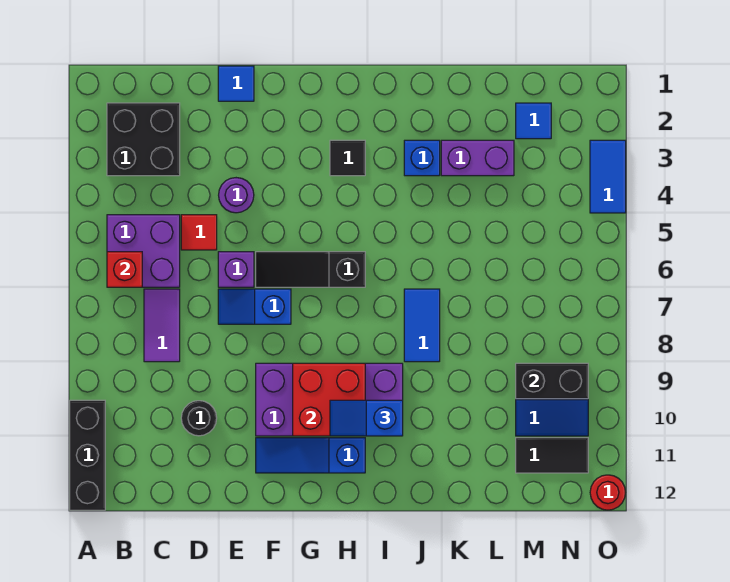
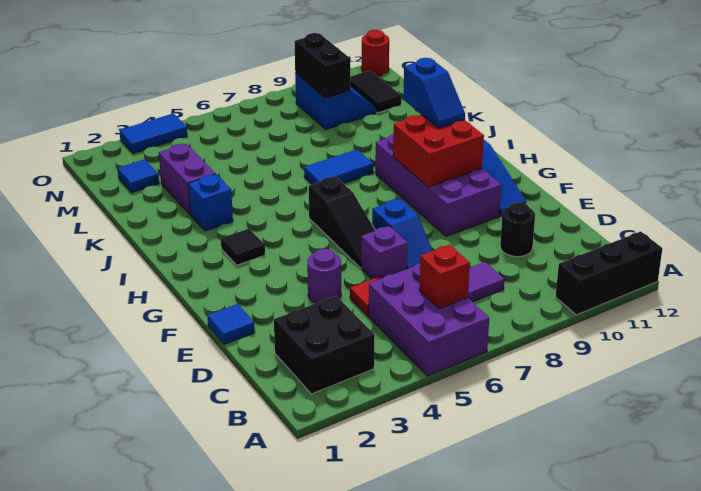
purple 2x2 brick [107,215,180,287] -> purple 2x3 brick [369,263,489,376]

